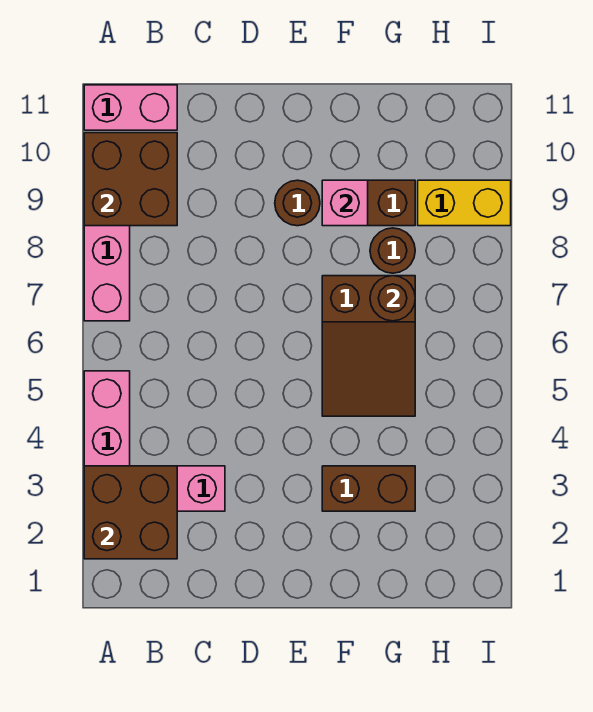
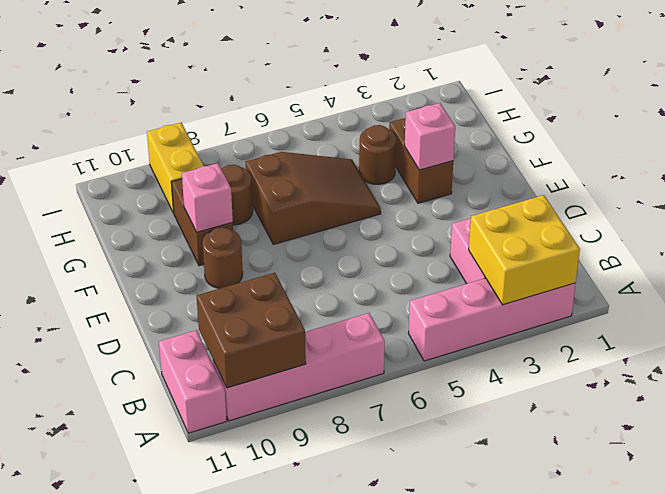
brown 2x2 brick [84,466,177,559] -> yellow 2x2 brick [469,195,580,305]
none -> pink 1x1 brick [405,103,455,170]
brown 1x1 round brick [370,276,415,321] -> brown 1x1 round brick moved to [359,125,396,185]

